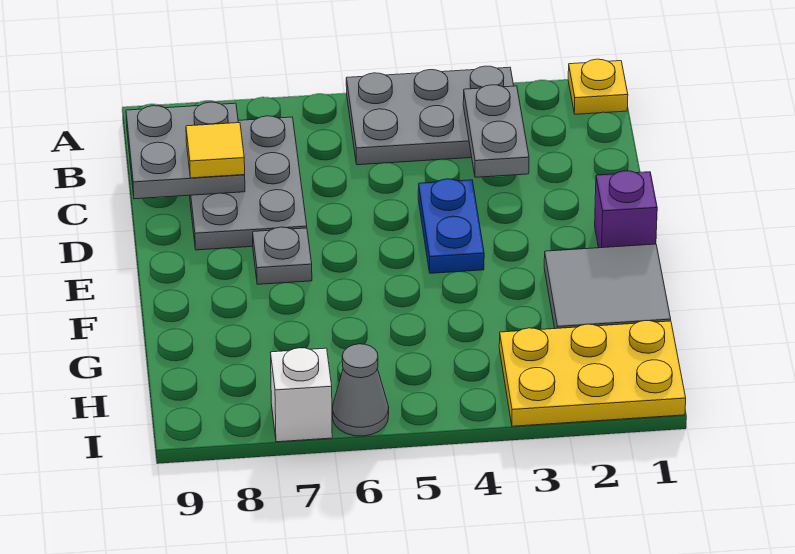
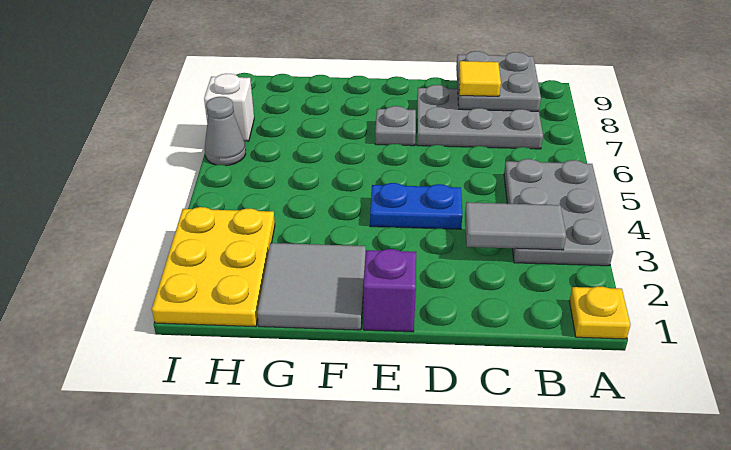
grey 1x2 plate [463,85,529,177] -> grey 1x2 tile [465,202,566,250]

